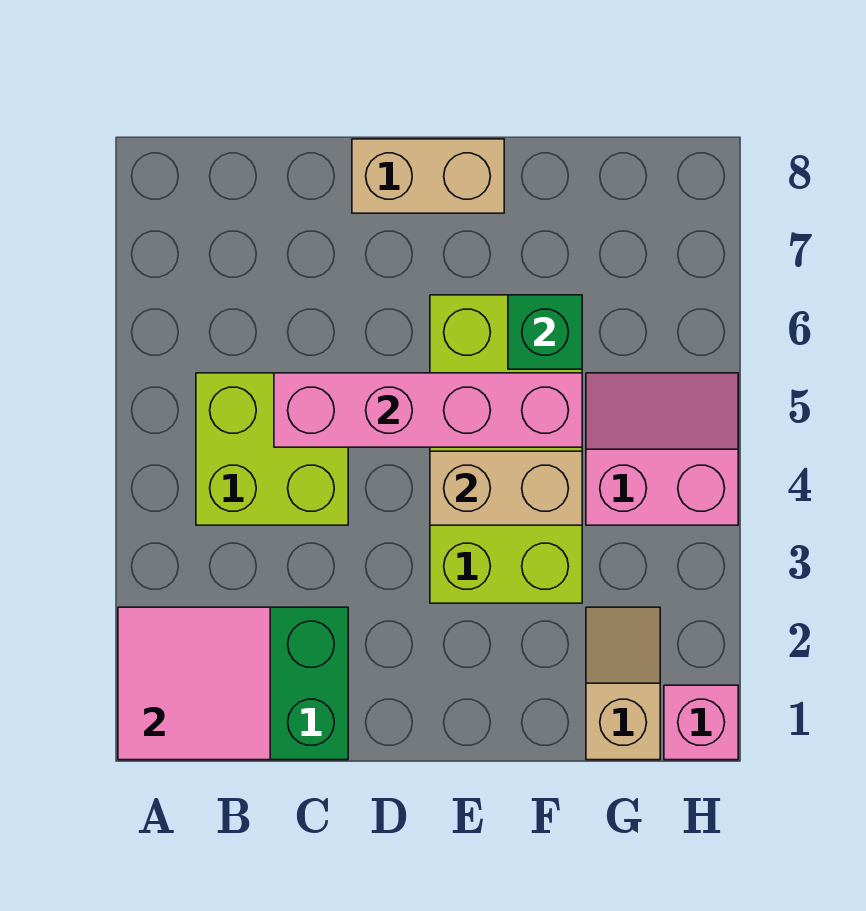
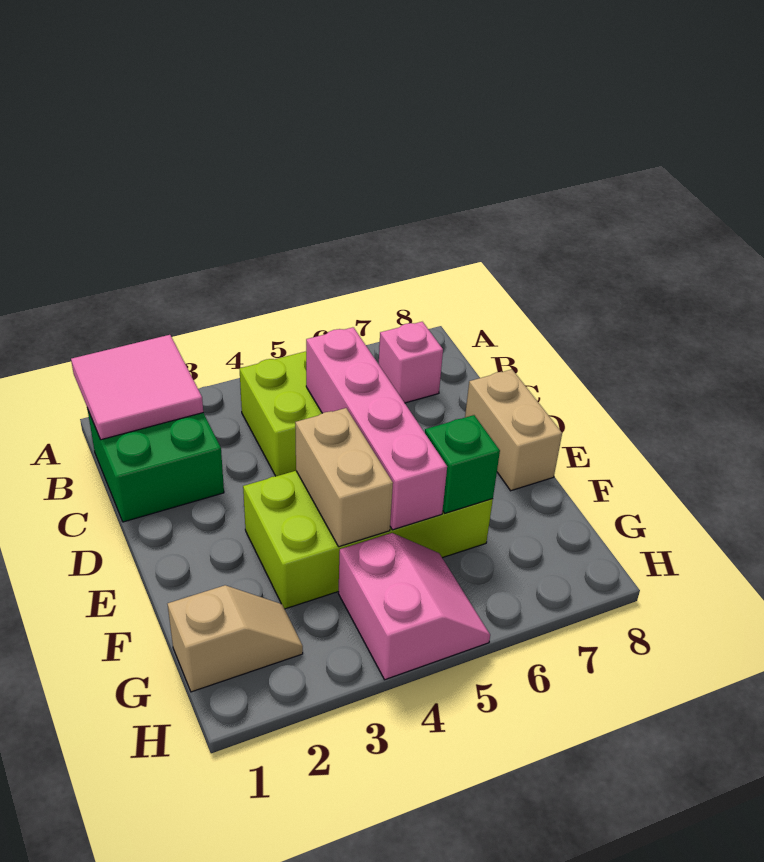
pink 1x1 brick [664,685,738,760] -> pink 1x1 brick moved to [379,322,443,403]

